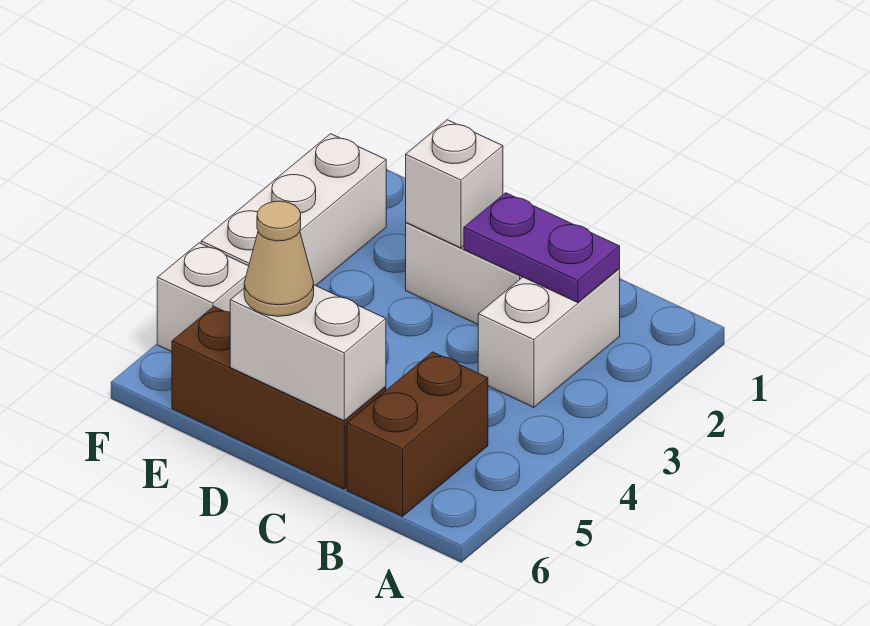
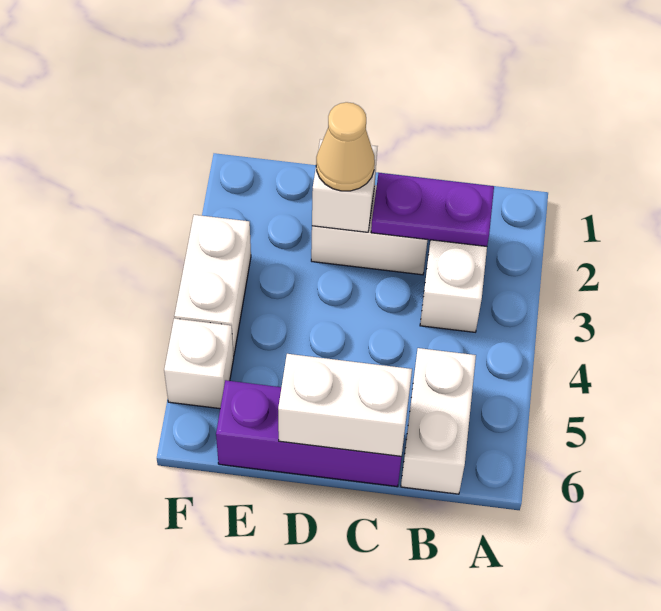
brown 1x2 brick [347,352,488,516] -> white 1x2 brick [401,348,476,494]
brown 1x3 brick [172,306,386,489] -> purple 1x3 brick [216,380,401,487]
tan 1x1 cone [244,201,314,316] -> tan 1x1 cone moved to [316,102,375,191]
white 1x3 brick [201,134,386,285] -> white 1x2 brick [174,215,251,356]

